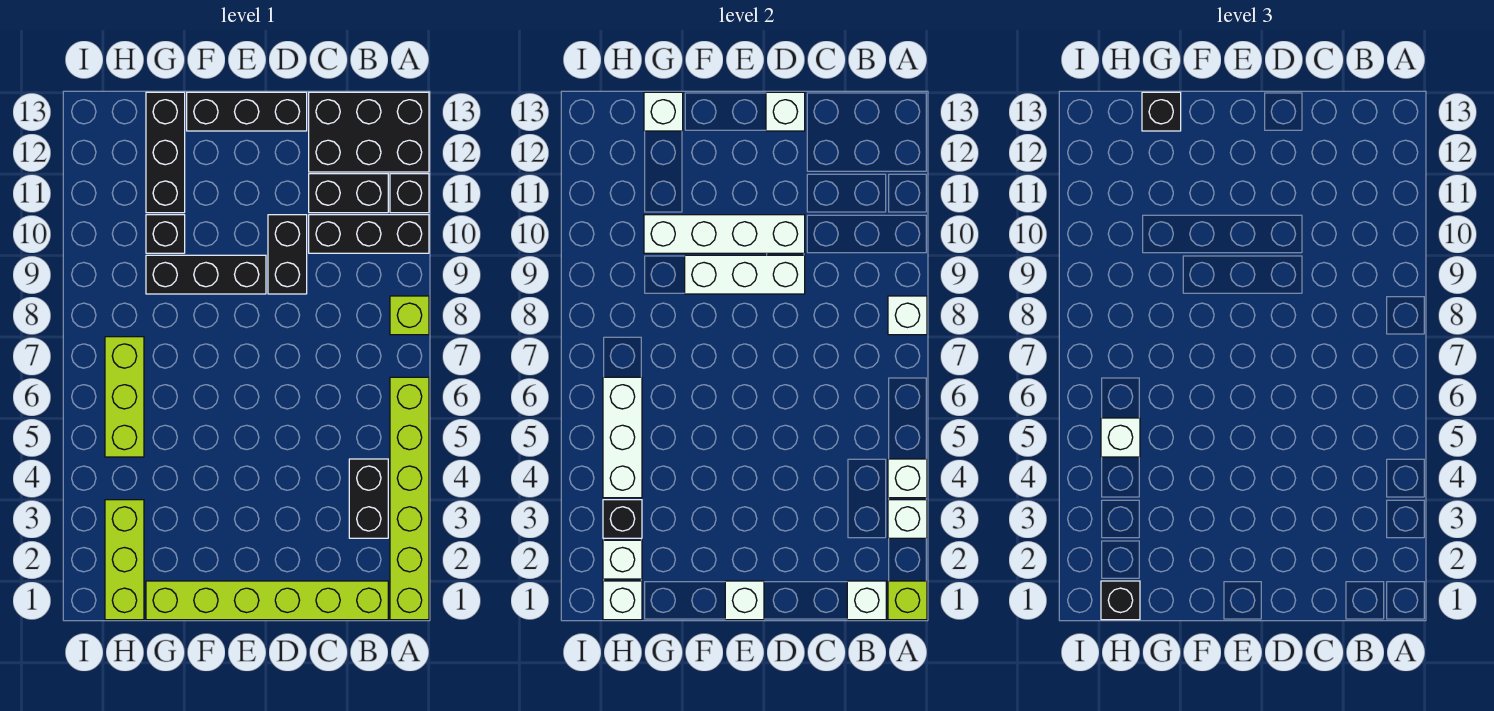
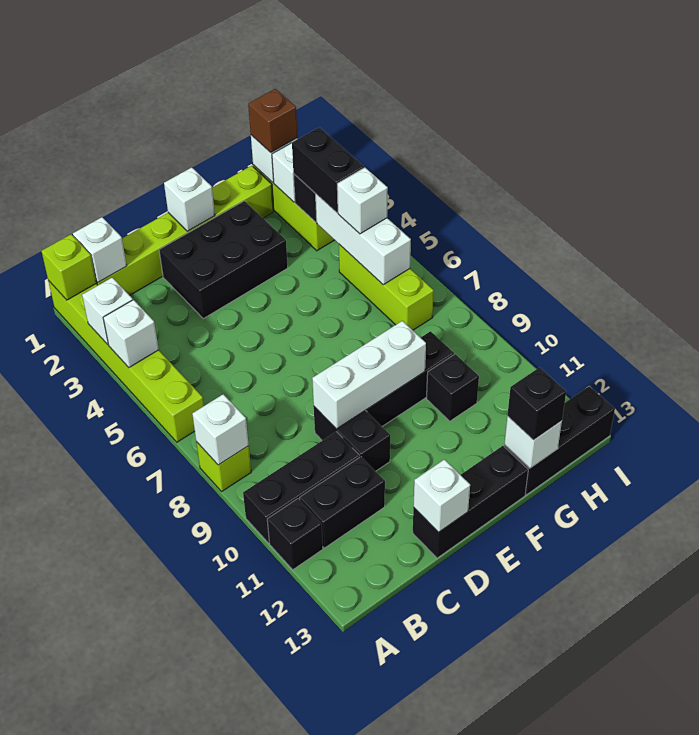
black 2x3 brick [309,92,429,172] -> black 2x3 brick moved to [159,201,288,318]
black 1x2 brick [349,459,388,538] -> black 1x2 brick moved to [292,127,364,213]
white 1x4 brick [644,215,805,253] -> none
black 1x3 brick [146,92,185,213] -> black 1x3 brick turned to [504,386,615,495]
black 1x1 brick [1101,581,1140,620] -> brown 1x1 brick [248,89,298,152]

